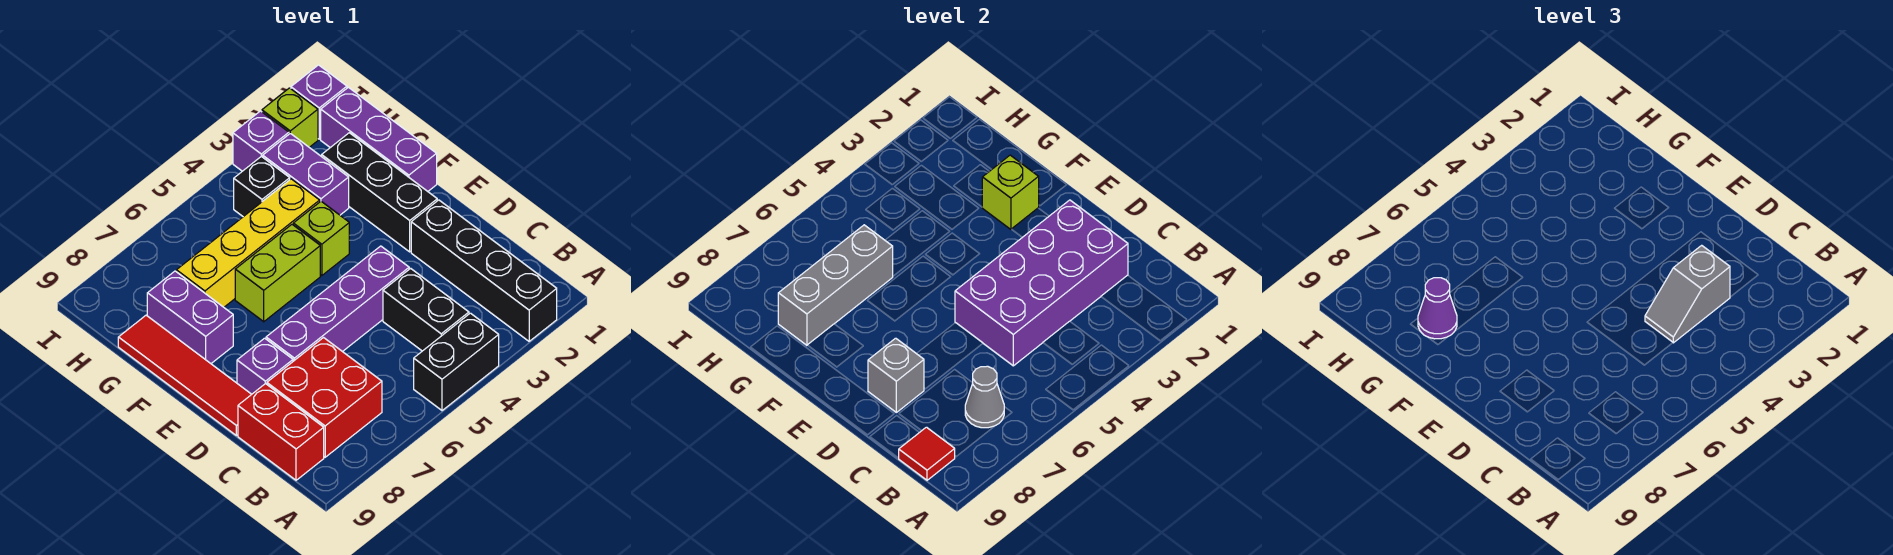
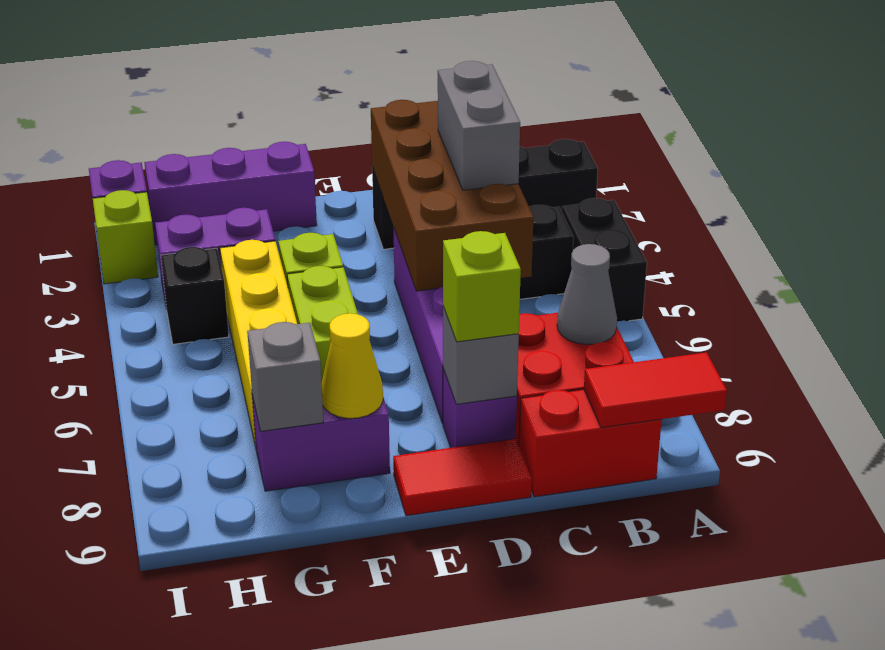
red 1x1 tile [899,427,955,480] -> red 1x2 tile [584,352,727,428]
purple 2x4 brick [955,200,1128,366] -> brown 2x4 brick [371,100,534,291]
grey 1x2 slope [1645,245,1730,343] -> grey 1x2 brick [438,61,520,190]
red 1x4 tile [118,315,252,436] -> red 1x2 tile [393,439,532,516]
black 1x3 brick [322,133,437,252] -> none
lime 1x1 brick [982,155,1039,229] -> lime 1x1 brick moved to [443,231,521,342]
none -> yellow 1x1 cone [322,313,383,418]
grey 1x3 brick [778,225,893,345] -> grey 1x1 brick [247,322,323,431]
purple 1x1 cone [1418,278,1457,339] -> none
purple 1x1 brick [233,111,289,171] -> none

